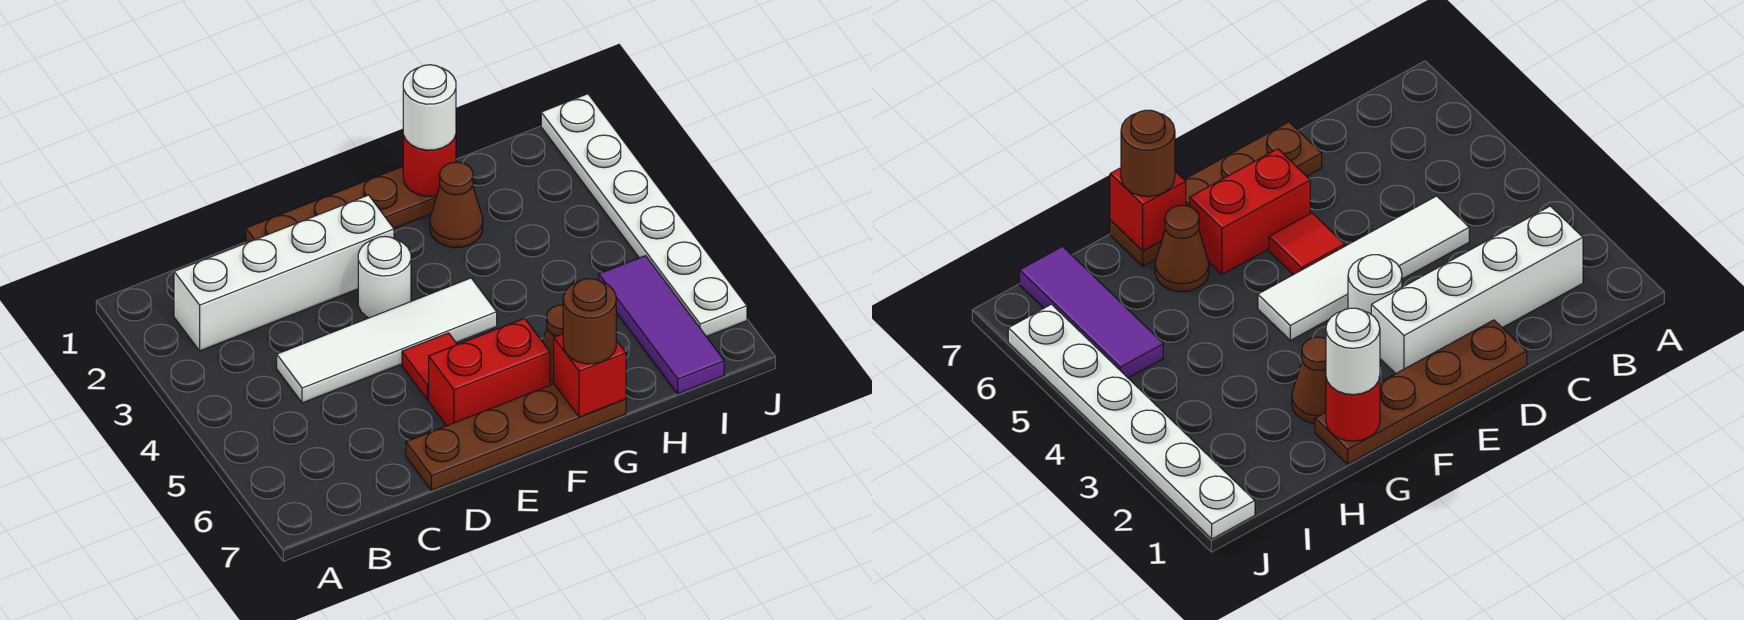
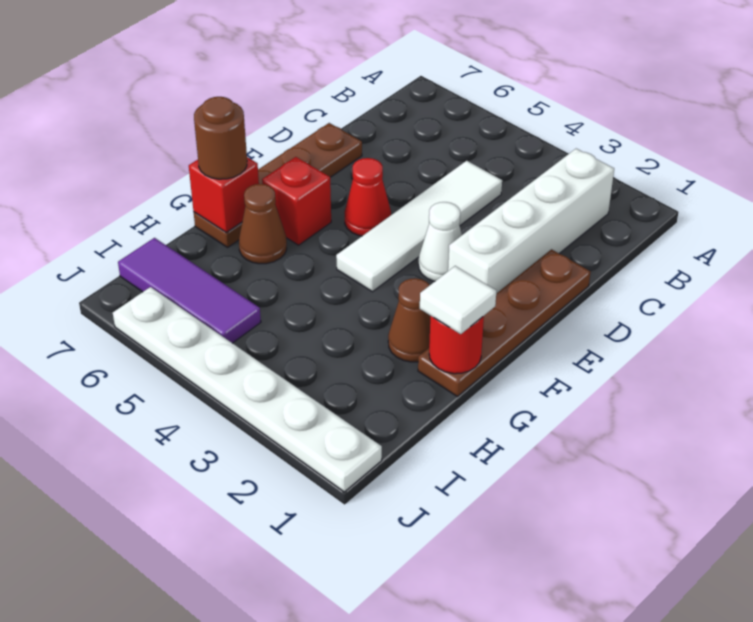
white 1x1 round brick [358,237,411,318] -> white 1x1 cone [419,202,462,281]
red 1x1 tile [402,333,457,400] -> red 1x1 cone [344,158,391,236]
red 1x2 brick [429,318,550,426] -> red 1x1 brick [262,157,331,245]
white 1x1 round brick [403,65,456,150] -> white 1x1 tile [420,266,496,334]

